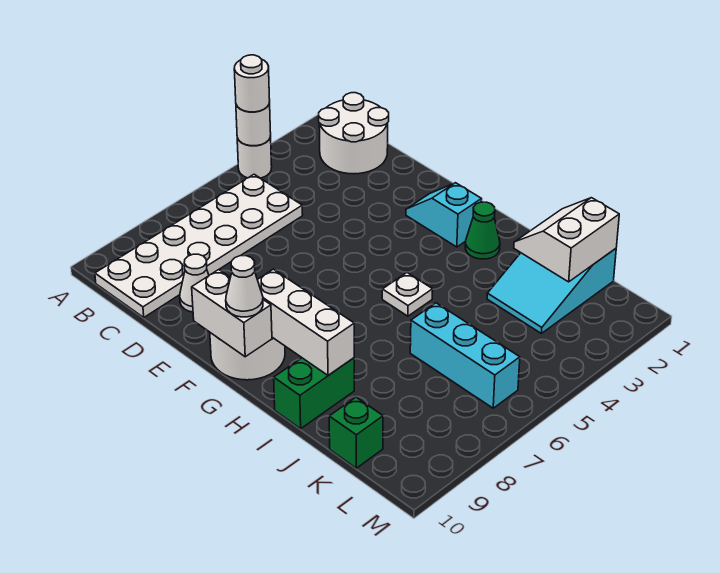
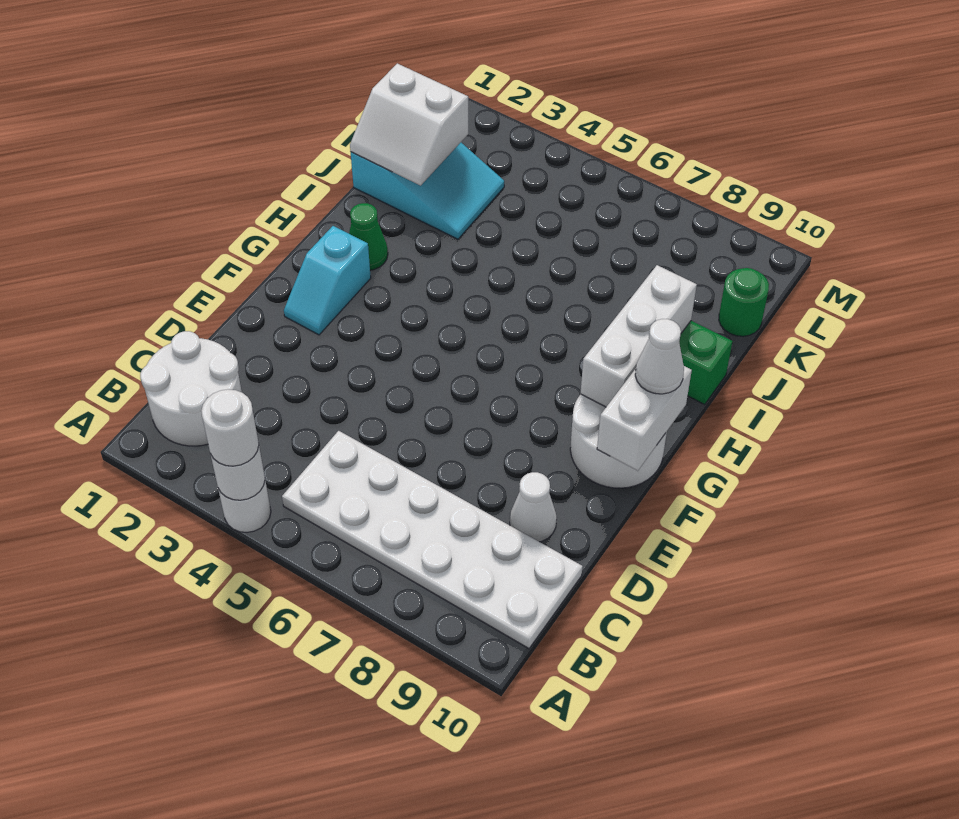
white 1x1 plate [382,273,433,316] -> none
cyan 1x3 brick [410,303,520,408] -> none
green 1x1 brick [329,397,383,468] -> green 1x1 round brick [719,268,769,336]

